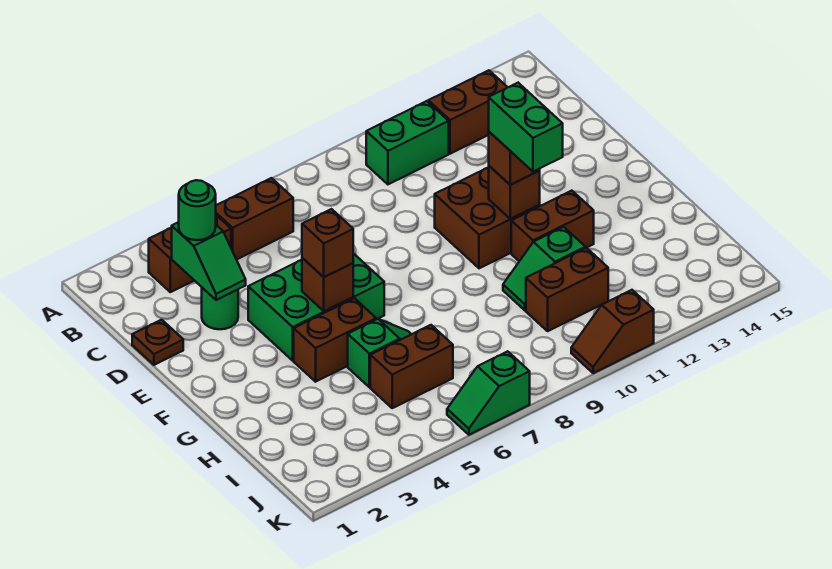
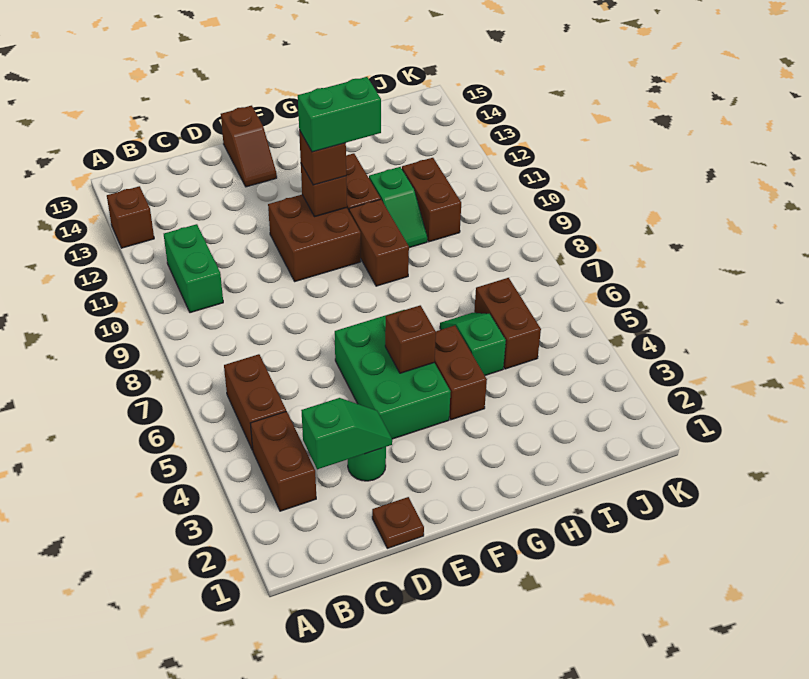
brown 1x2 brick [428,70,507,154] -> brown 1x2 brick moved to [349,199,409,286]
green 1x1 round brick [179,180,216,240] -> none
brown 1x1 brick [302,209,353,277] -> brown 1x1 brick moved to [107,186,154,248]
green 1x2 slope [447,351,530,435] -> none
brown 1x2 slope [571,290,654,373] -> brown 1x2 slope moved to [221,106,277,187]

